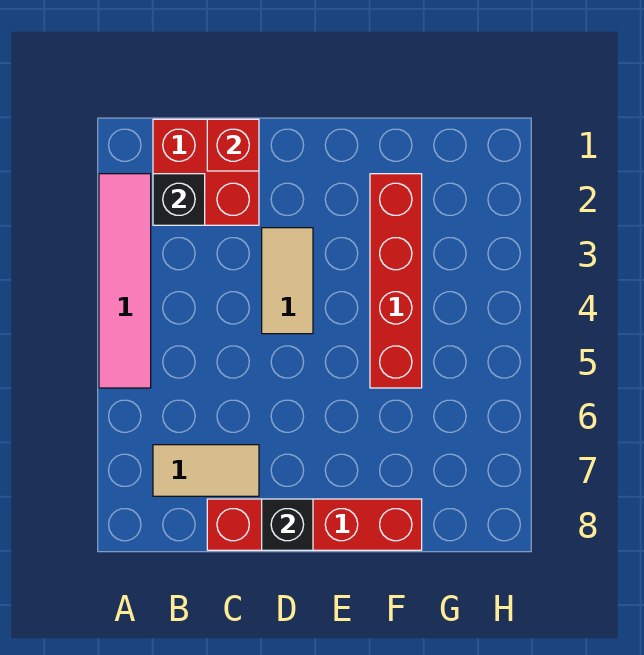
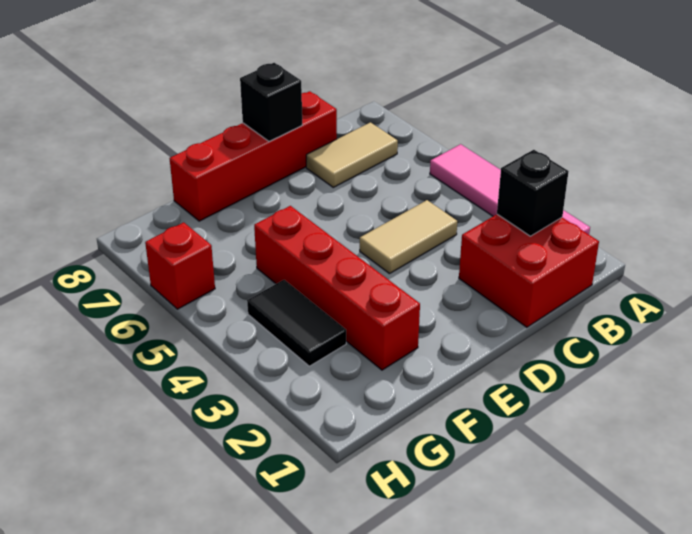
red 1x1 brick [207,119,259,171] -> red 1x1 brick moved to [145,222,215,309]
tan 1x2 tile [262,228,313,334] -> tan 1x2 tile turned to [360,200,457,274]
none -> black 1x2 tile [247,280,346,366]

